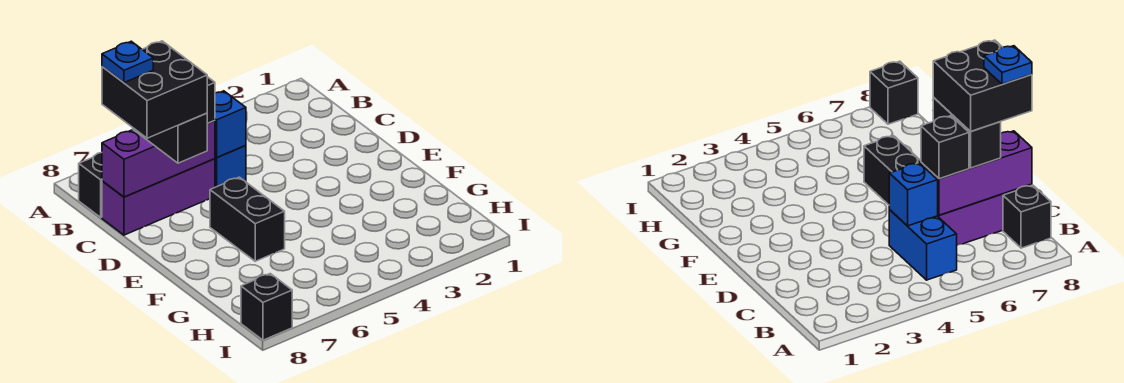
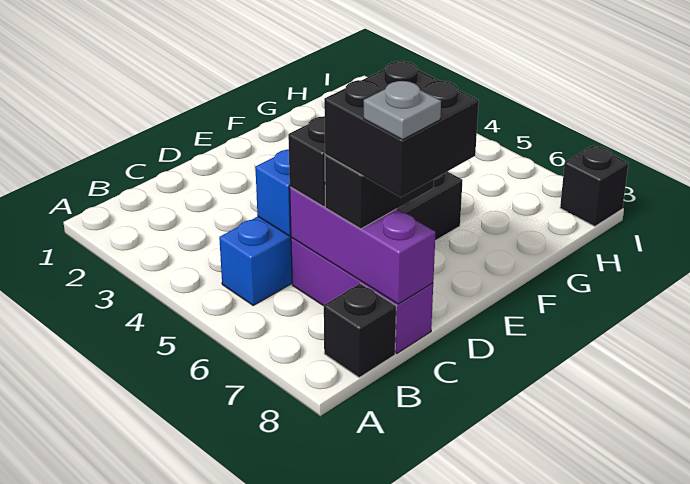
blue 1x1 plate [102,41,153,83] -> grey 1x1 plate [364,81,441,140]

